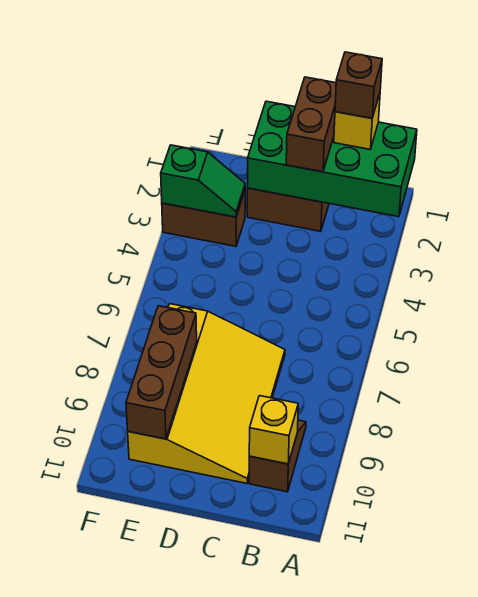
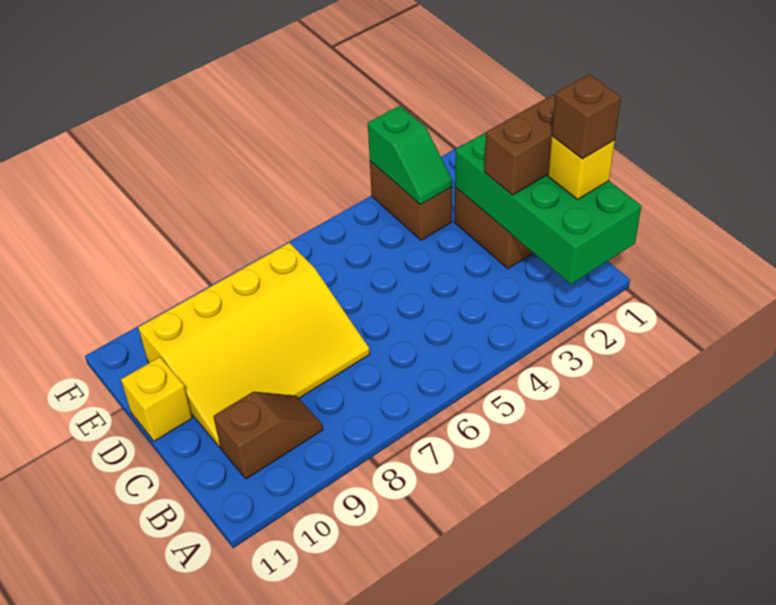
yellow 1x1 brick [249,396,298,464] -> yellow 1x1 brick moved to [121,357,192,441]
brown 1x3 brick [126,306,197,439] -> none

